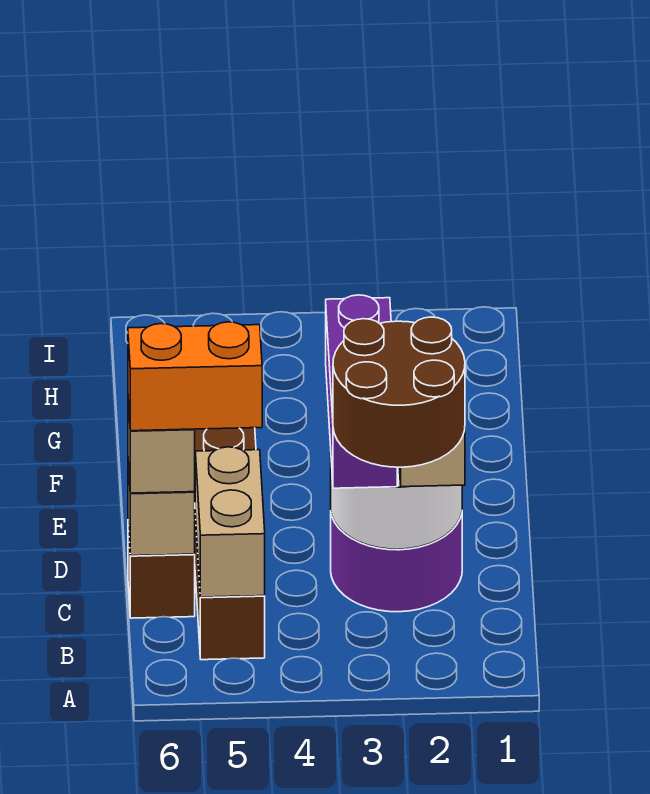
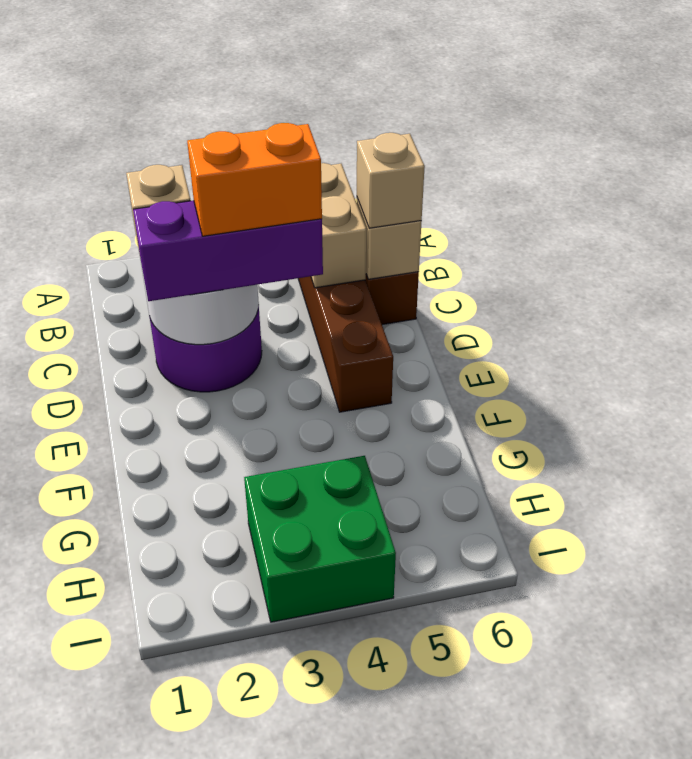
brown 2x2 round brick [333,317,465,467] -> none
purple 1x3 brick [326,295,397,488] -> purple 1x3 brick turned to [133,201,323,301]
orange 1x2 brick [128,322,262,431] -> orange 1x2 brick moved to [187,123,322,236]
none -> green 2x2 brick [244,456,396,622]

